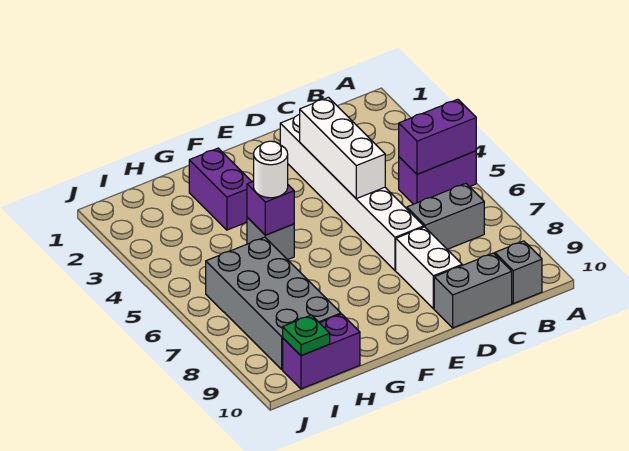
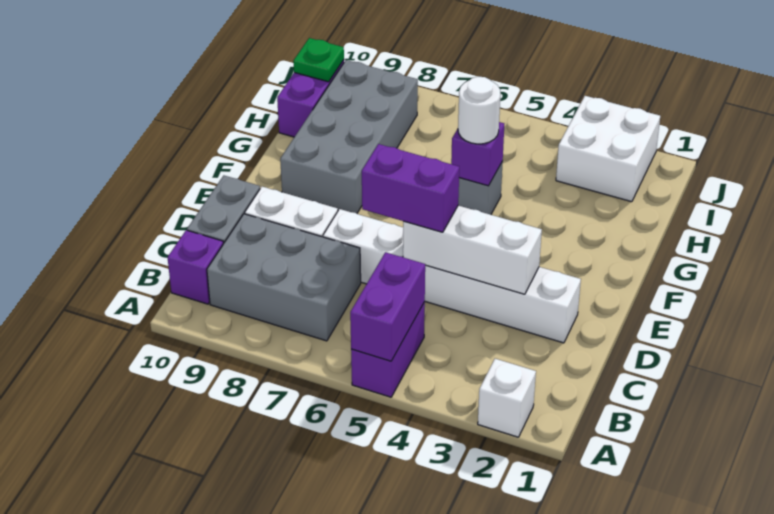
none -> white 1x1 brick [478,359,536,437]
grey 1x2 brick [407,183,484,249] -> grey 2x3 brick [207,214,361,341]
grey 1x1 brick [495,241,542,304] -> purple 1x1 brick [167,230,223,304]
purple 1x2 brick [189,148,252,230] -> purple 1x2 brick moved to [362,144,459,232]
grey 2x4 brick [206,237,341,370] -> grey 2x4 brick turned to [280,60,418,213]
none -> white 2x2 brick [556,96,660,202]

